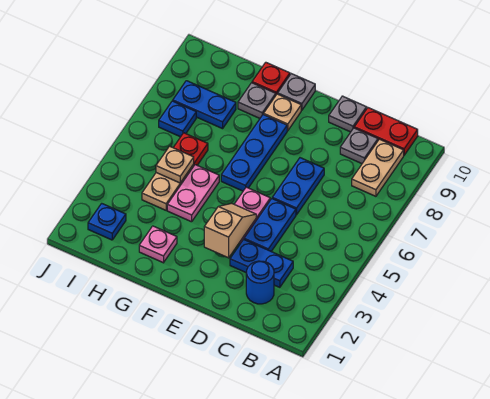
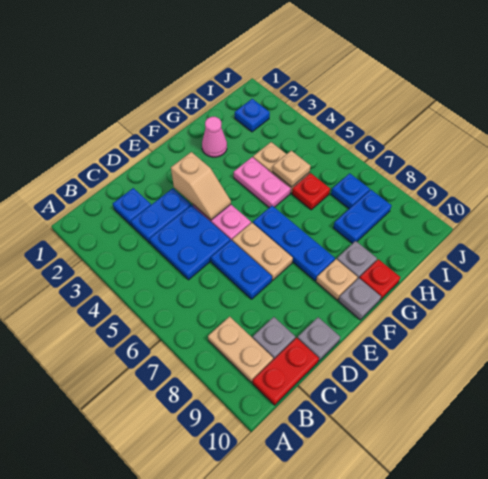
blue 1x1 round brick [246,261,274,304] -> blue 1x1 plate [113,188,151,225]
blue 1x2 plate [244,199,296,251] -> blue 2x2 plate [149,205,230,280]
none -> tan 1x2 plate [232,223,293,280]
pink 1x1 plate [139,226,177,263] -> pink 1x1 cone [202,117,227,157]

